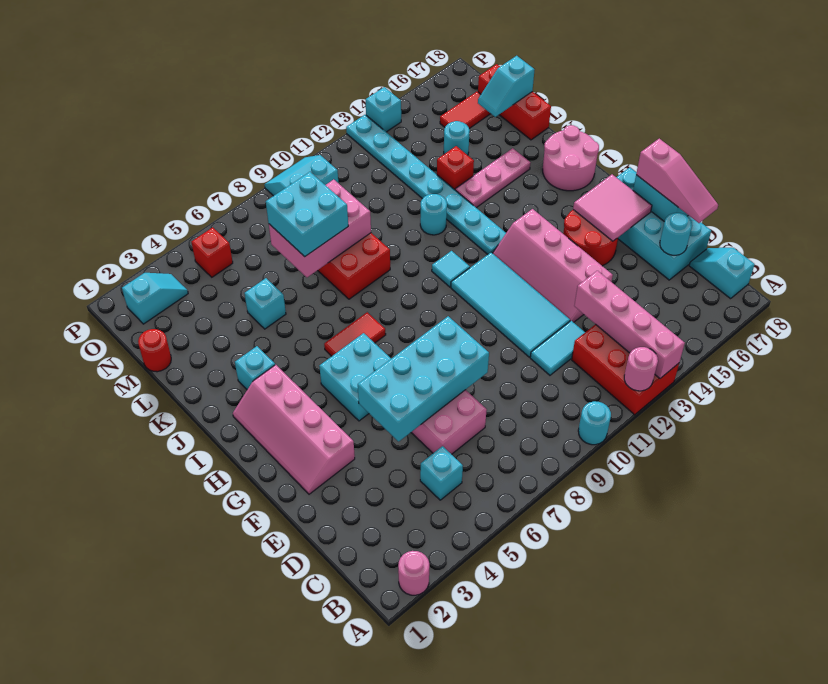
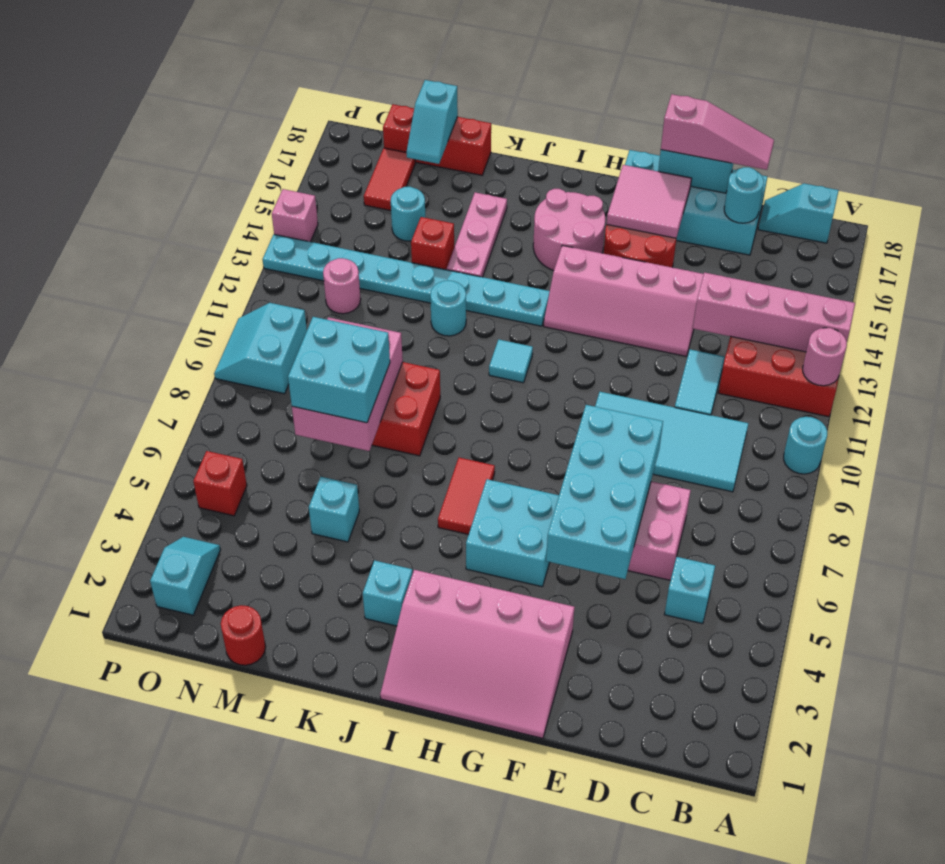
pink 1x1 round brick [398,551,429,595] -> pink 1x1 round brick moved to [323,258,361,314]
cyan 2x4 tile [451,252,570,357] -> cyan 2x4 tile moved to [595,392,748,492]
pink 2x4 slope [233,365,355,494] -> pink 3x4 slope [380,570,575,738]
pink 2x2 round brick [542,125,599,191] -> pink 2x2 round brick moved to [533,189,605,271]
cyan 1x1 brick [366,87,401,132] -> pink 1x1 brick [272,189,318,242]

